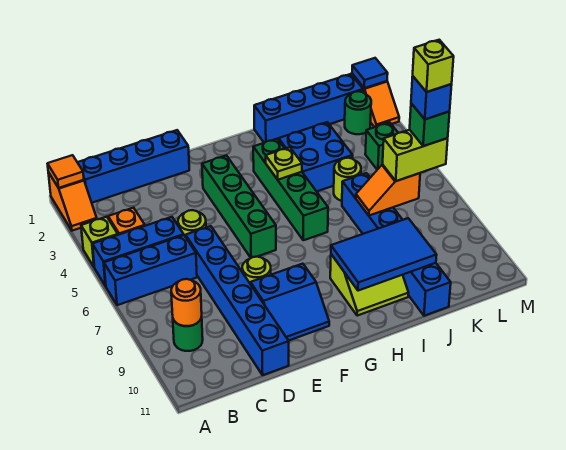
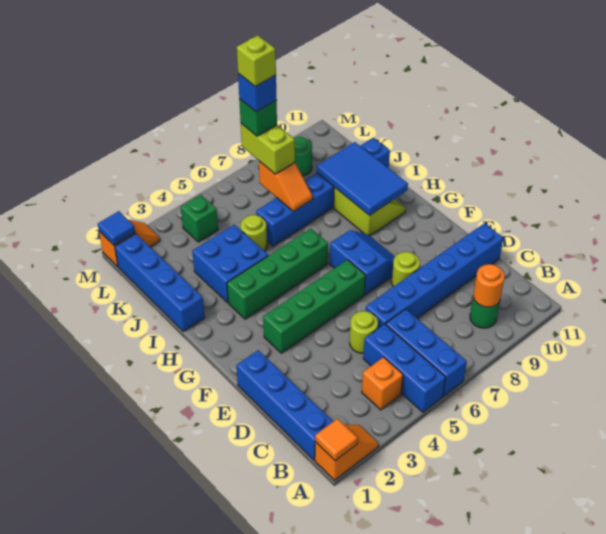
lime 1x1 brick [81,217,118,267] -> none
blue 2x2 slope [250,264,329,341] -> blue 2x2 slope moved to [330,230,395,295]
lime 1x1 plate [266,147,302,180] -> none
green 1x1 round brick [345,91,371,134] -> green 1x1 round brick moved to [294,137,312,176]

